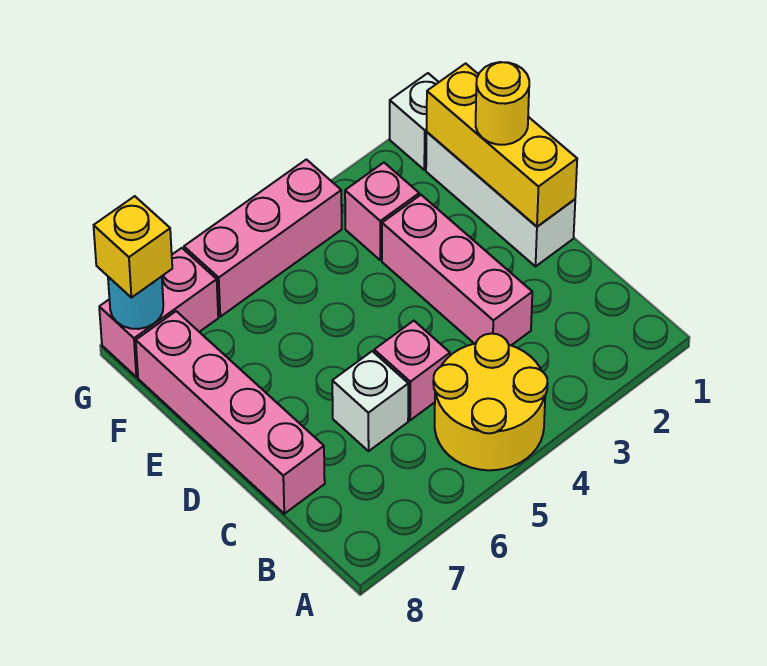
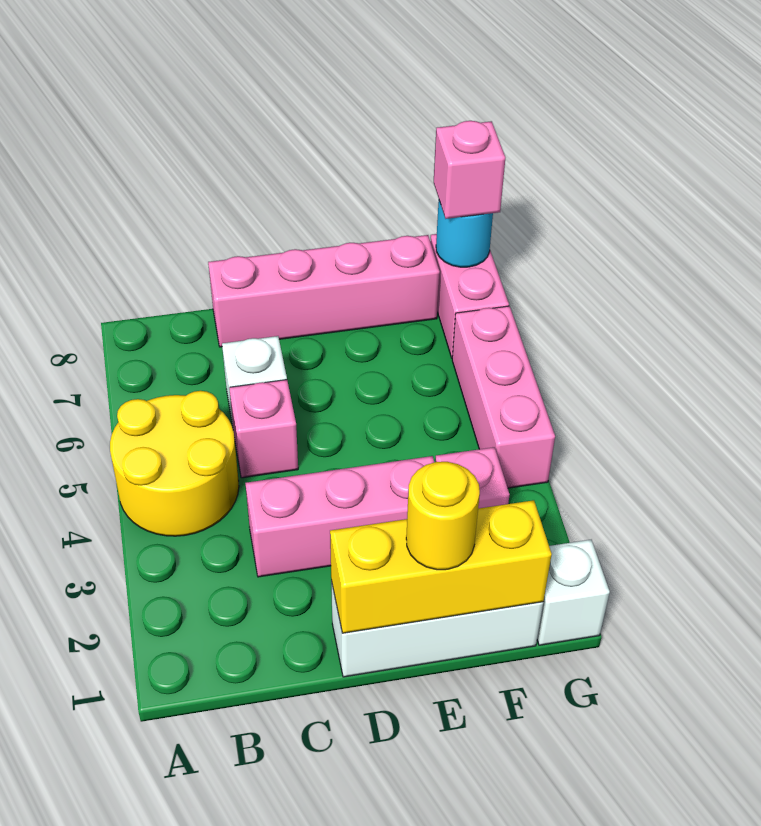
yellow 1x1 brick [94,196,172,298] -> pink 1x1 brick [434,121,506,219]

